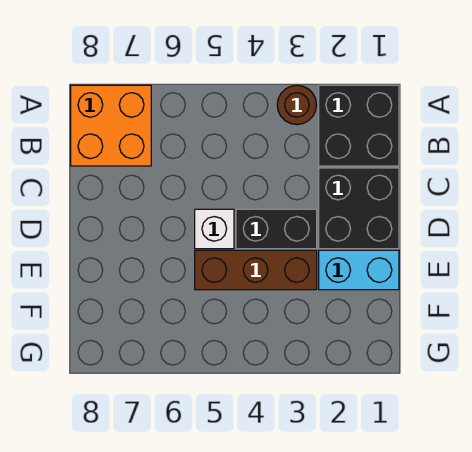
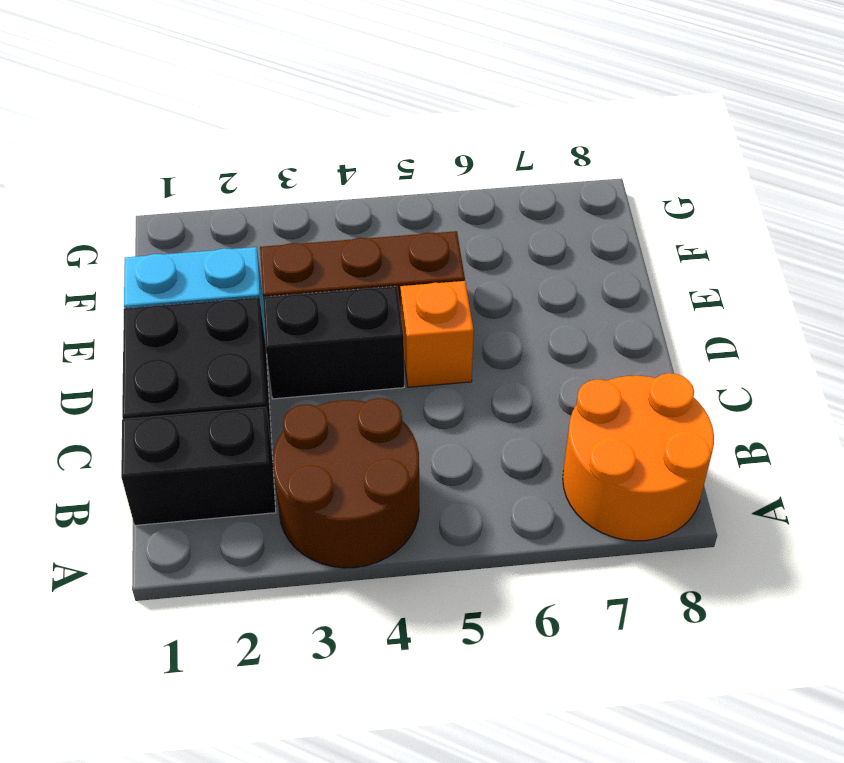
black 2x2 brick [319,85,399,166] -> black 1x2 brick [121,407,276,525]
brown 1x1 round brick [277,85,316,125] -> brown 2x2 round brick [273,398,419,568]
orange 2x2 brick [71,85,151,166] -> orange 2x2 round brick [563,373,714,541]
white 1x1 brick [195,209,234,249] -> orange 1x1 brick [400,281,474,387]

